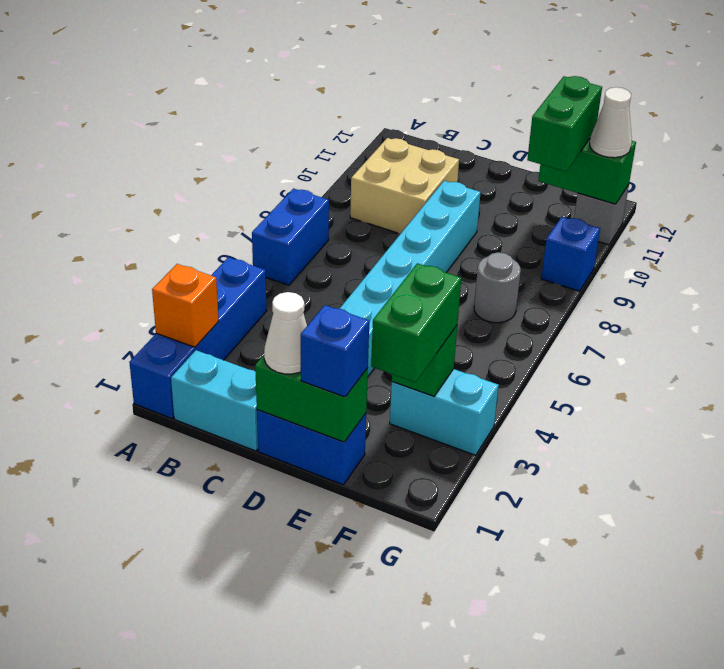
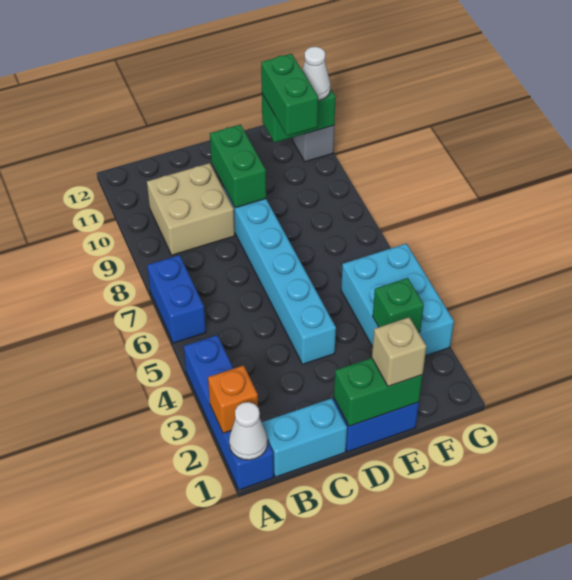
white 1x1 cone [264,292,307,374] -> white 1x1 cone moved to [229,402,268,460]
blue 1x1 brick [301,305,369,397] -> tan 1x1 brick [372,317,426,386]
green 1x2 brick [371,263,461,382] -> green 1x2 brick moved to [210,125,266,208]
cyan 1x2 brick [390,369,499,455] -> cyan 2x3 brick [341,244,454,356]
grey 1x1 round brick [474,252,521,323] -> none
blue 1x1 brick [541,217,600,291] -> none

